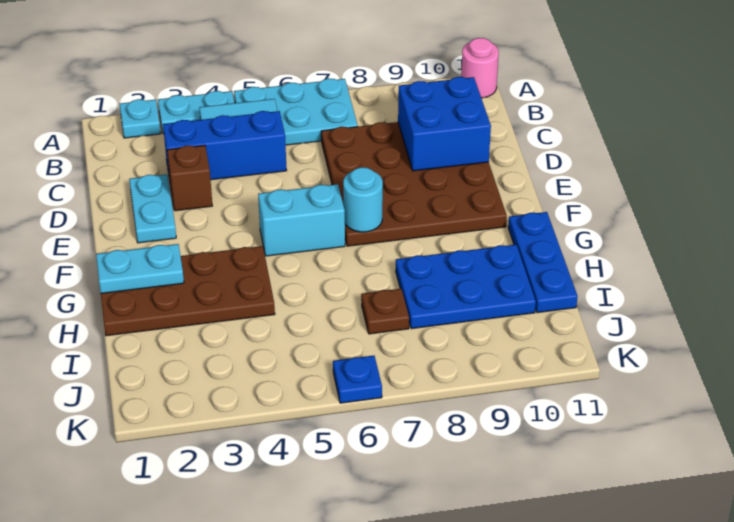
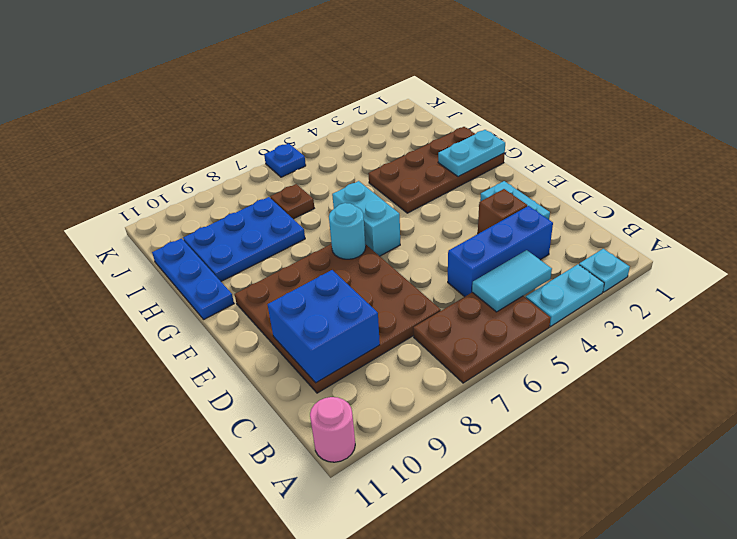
cyan 2x3 plate [234,78,358,145] -> brown 2x3 plate [413,292,550,383]
cyan 1x2 brick [258,184,345,256] -> cyan 1x2 brick turned to [332,181,400,256]

